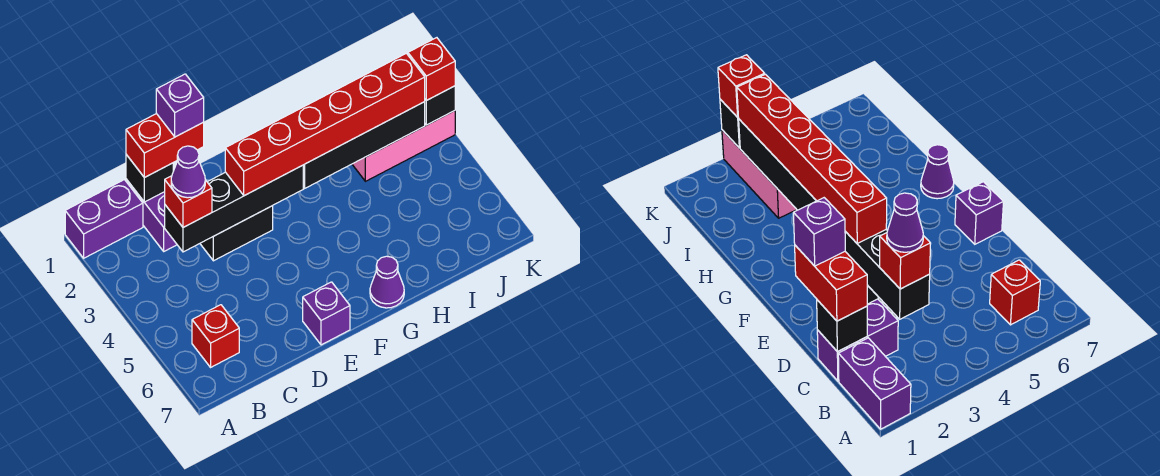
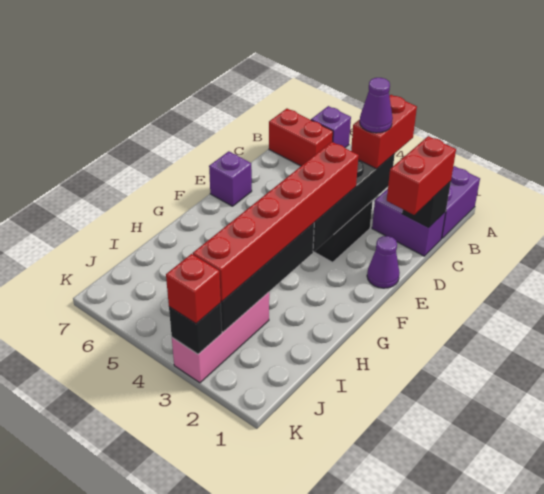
red 1x1 brick [192,305,239,367] -> red 1x2 brick [269,109,333,166]
red 1x1 brick [165,176,212,227] -> red 1x2 brick [351,95,417,169]
purple 1x1 brick [156,74,204,137] -> purple 1x1 brick moved to [311,106,351,148]
purple 1x1 cone [370,256,404,308] -> purple 1x1 cone moved to [367,236,400,288]

